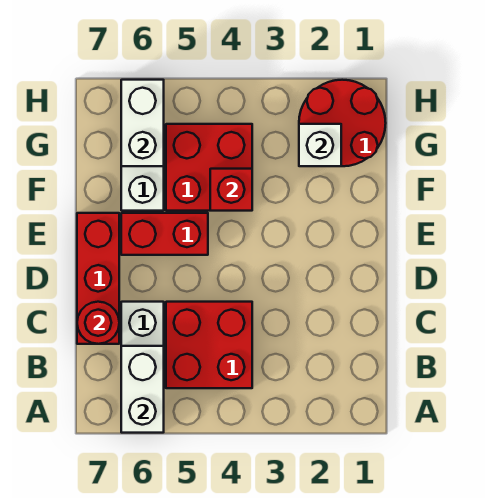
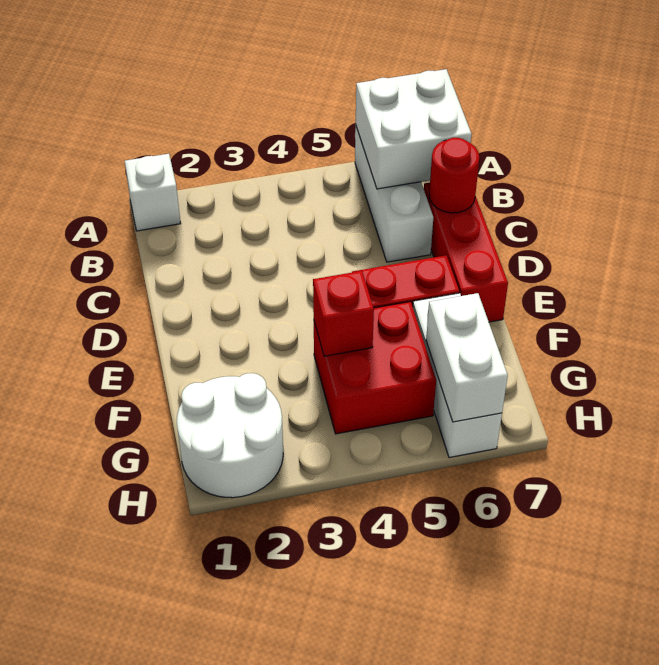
white 1x2 brick [121,346,164,433] -> white 2x2 brick [356,69,472,189]
red 2x2 brick [166,302,252,388] -> none
red 2x2 round brick [299,80,386,166] -> white 2x2 round brick [177,373,283,498]
white 1x1 brick [299,124,341,166] -> white 1x1 brick moved to [125,154,181,231]

